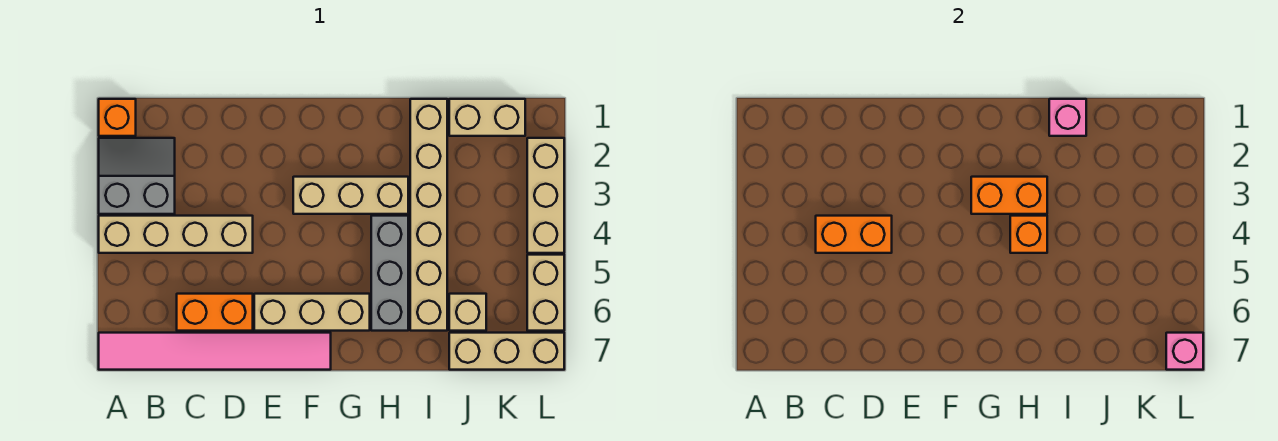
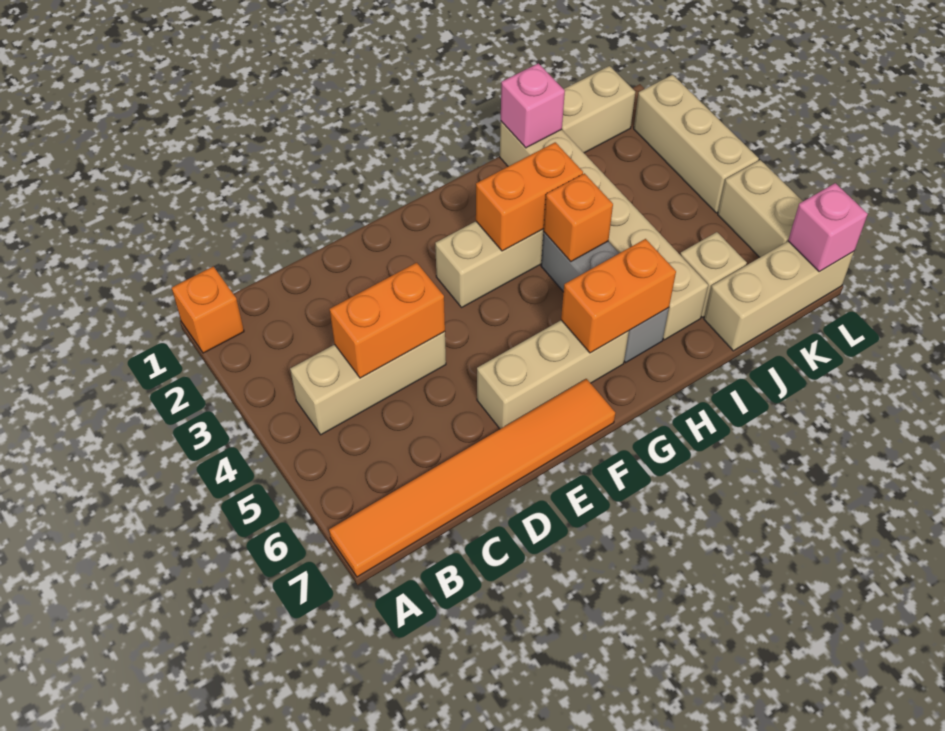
grey 2x2 slope [99,138,175,214] -> none
tan 1x4 brick [99,216,253,253] -> tan 1x3 brick [290,332,446,435]
pink 1x6 tile [99,333,331,370] -> orange 1x6 tile [329,379,615,577]
orange 1x2 brick [177,294,253,331] -> orange 1x2 brick moved to [561,239,676,353]

